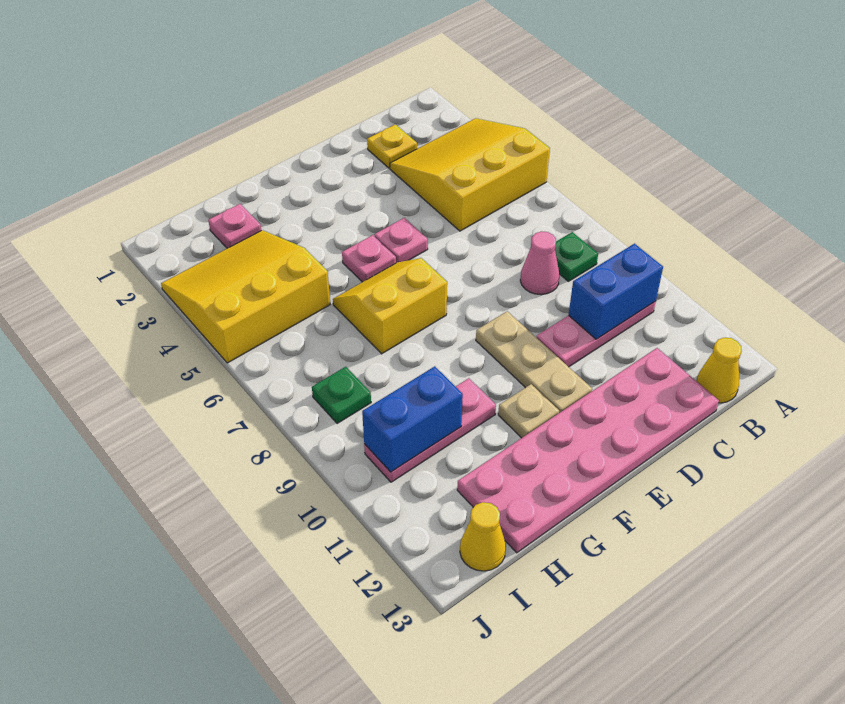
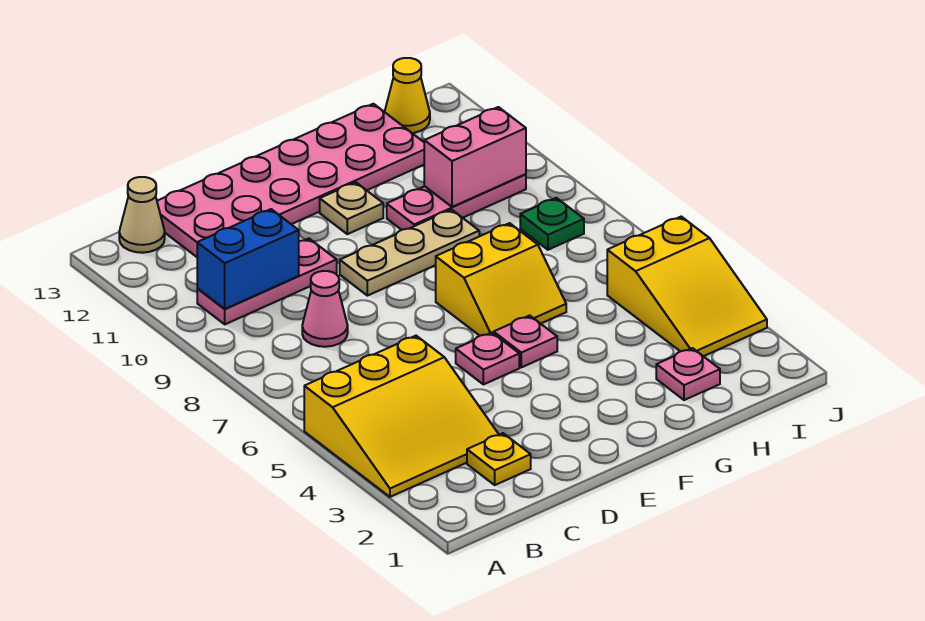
green 1x1 plate [555,232,598,281] -> none
yellow 1x1 cone [696,338,742,403] -> tan 1x1 cone [119,177,165,253]
tan 1x3 plate [476,311,592,413] -> tan 1x3 plate turned to [340,210,479,296]
yellow 3x3 slope [161,230,330,363] -> yellow 2x3 slope [607,217,767,356]
blue 1x2 brick [362,366,463,472] -> pink 1x2 brick [424,107,526,207]

